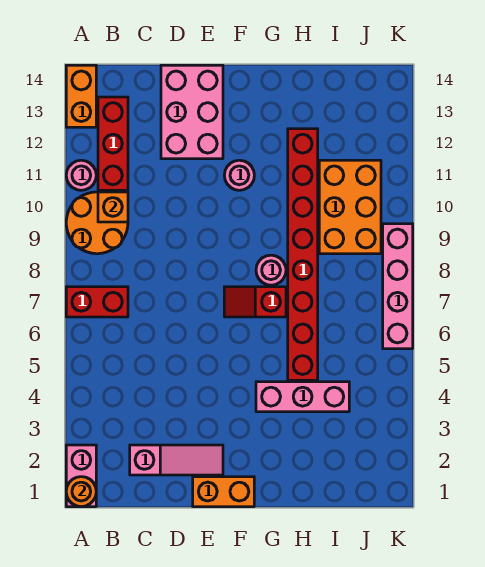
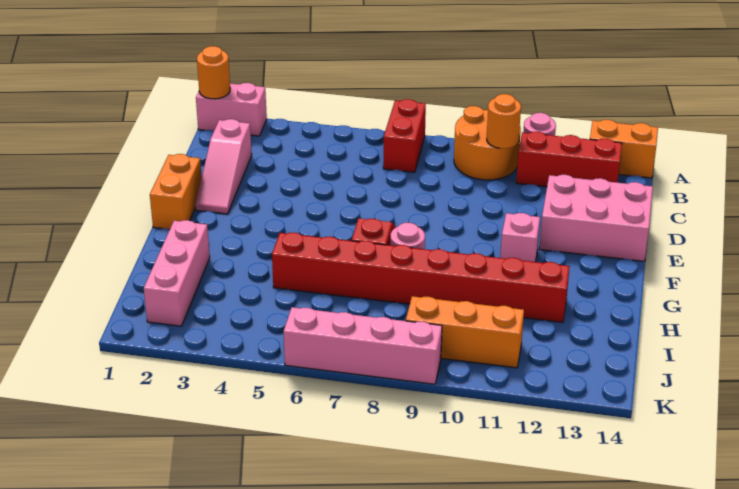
orange 1x1 brick [98,192,128,222] -> orange 1x1 round brick [487,94,521,149]
pink 1x1 round brick [224,160,254,190] -> pink 1x1 brick [500,213,540,262]
pink 1x3 brick [256,382,349,412] -> pink 1x3 brick moved to [144,220,210,326]
orange 2x3 brick [319,160,381,254] -> orange 1x3 brick [406,296,524,368]

